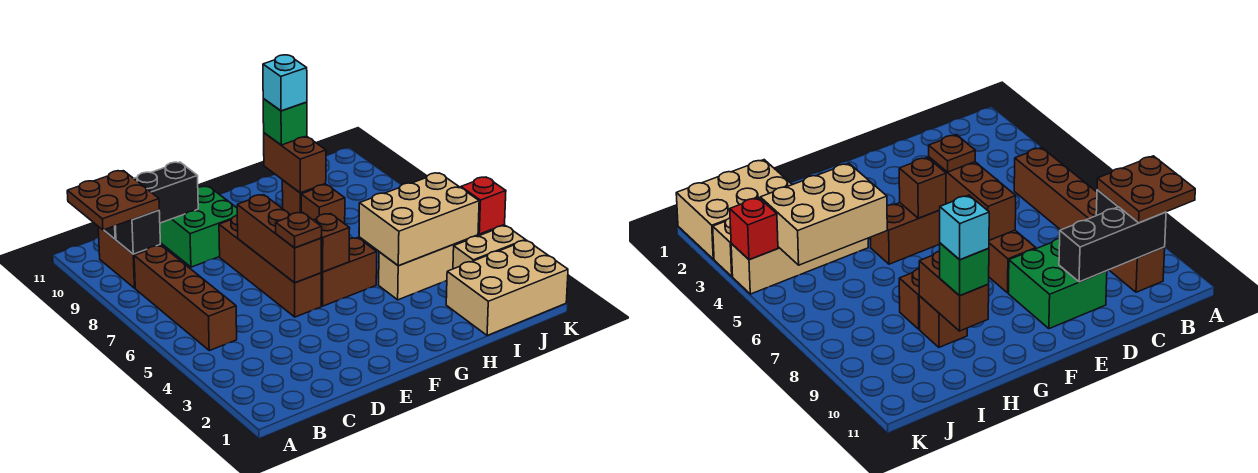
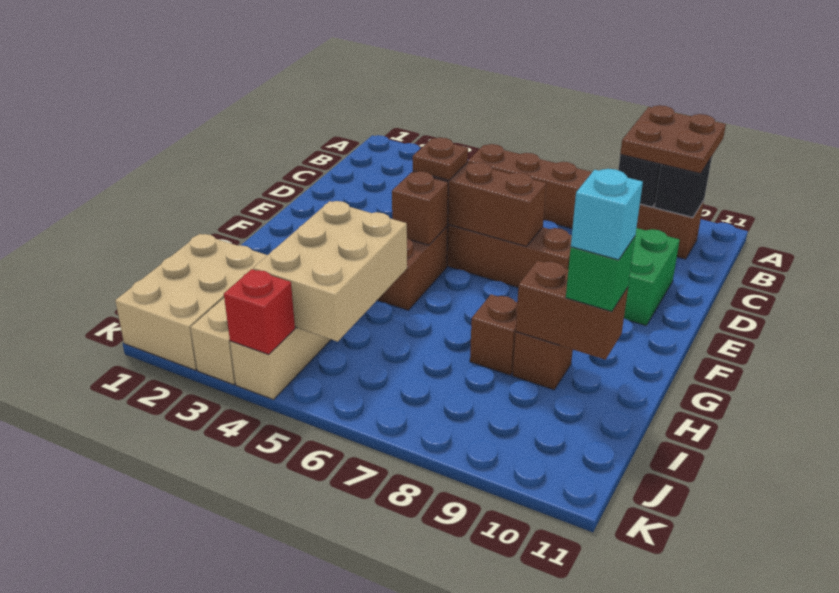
black 1x3 brick [104,162,198,239] -> black 1x1 brick [654,157,712,217]

